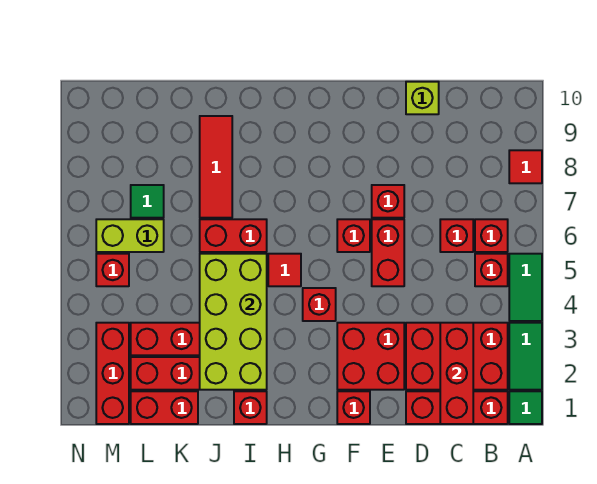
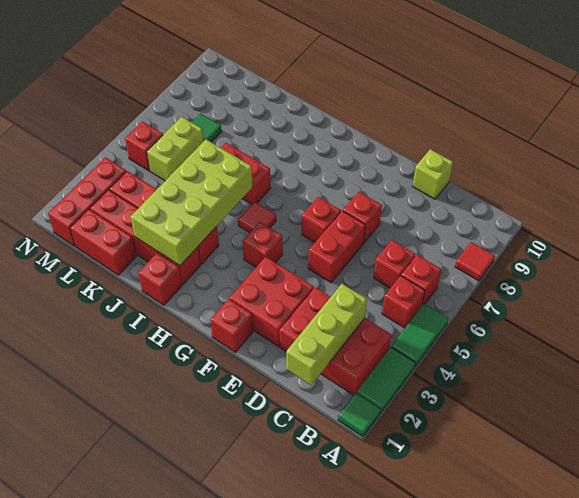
red 1x3 brick [406,391,508,424] -> none
red 1x3 brick [440,323,473,424] -> lime 1x3 brick [286,284,367,385]
red 1x3 tile [200,116,232,218] -> none
lime 1x2 brick [96,219,164,252] -> lime 1x2 brick turned to [147,117,204,181]

